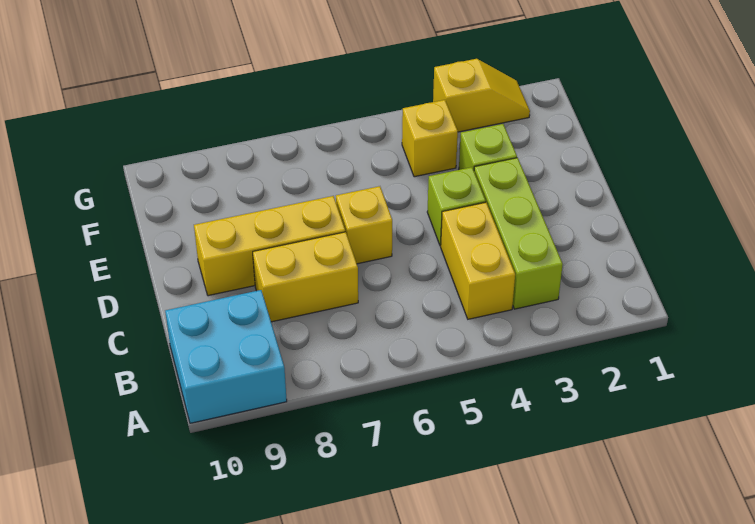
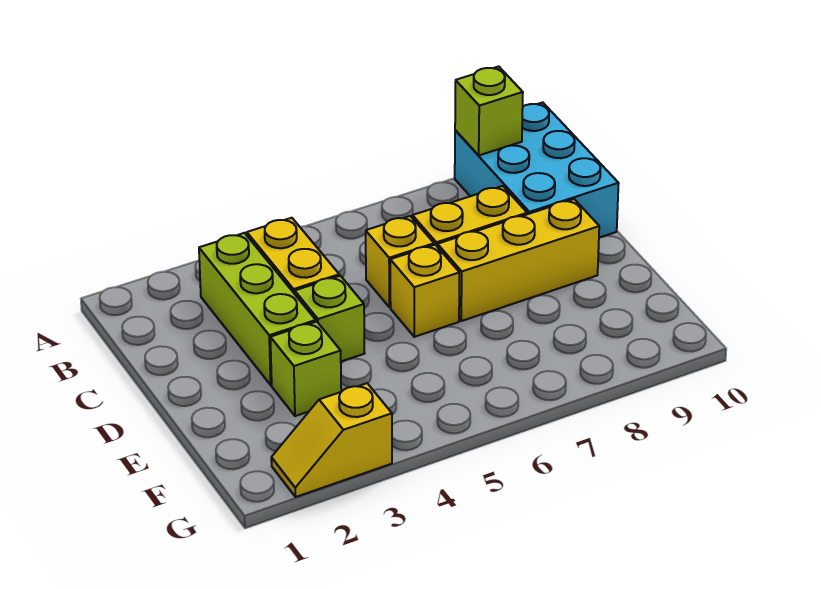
cyan 2x2 brick [165,290,287,423] -> cyan 2x3 brick [455,102,619,238]
none -> lime 1x1 brick [455,66,523,155]
yellow 1x1 brick [402,100,458,177] -> yellow 1x1 brick moved to [366,216,434,307]

